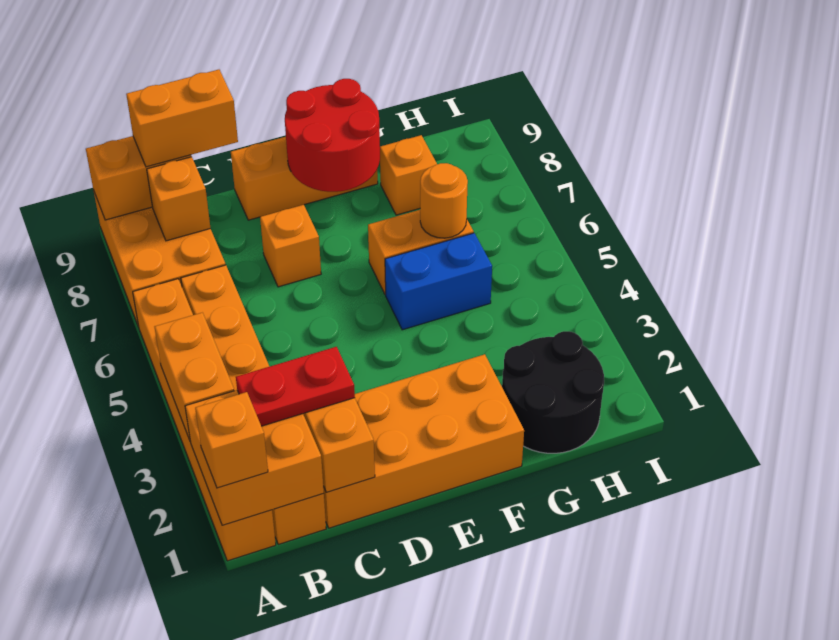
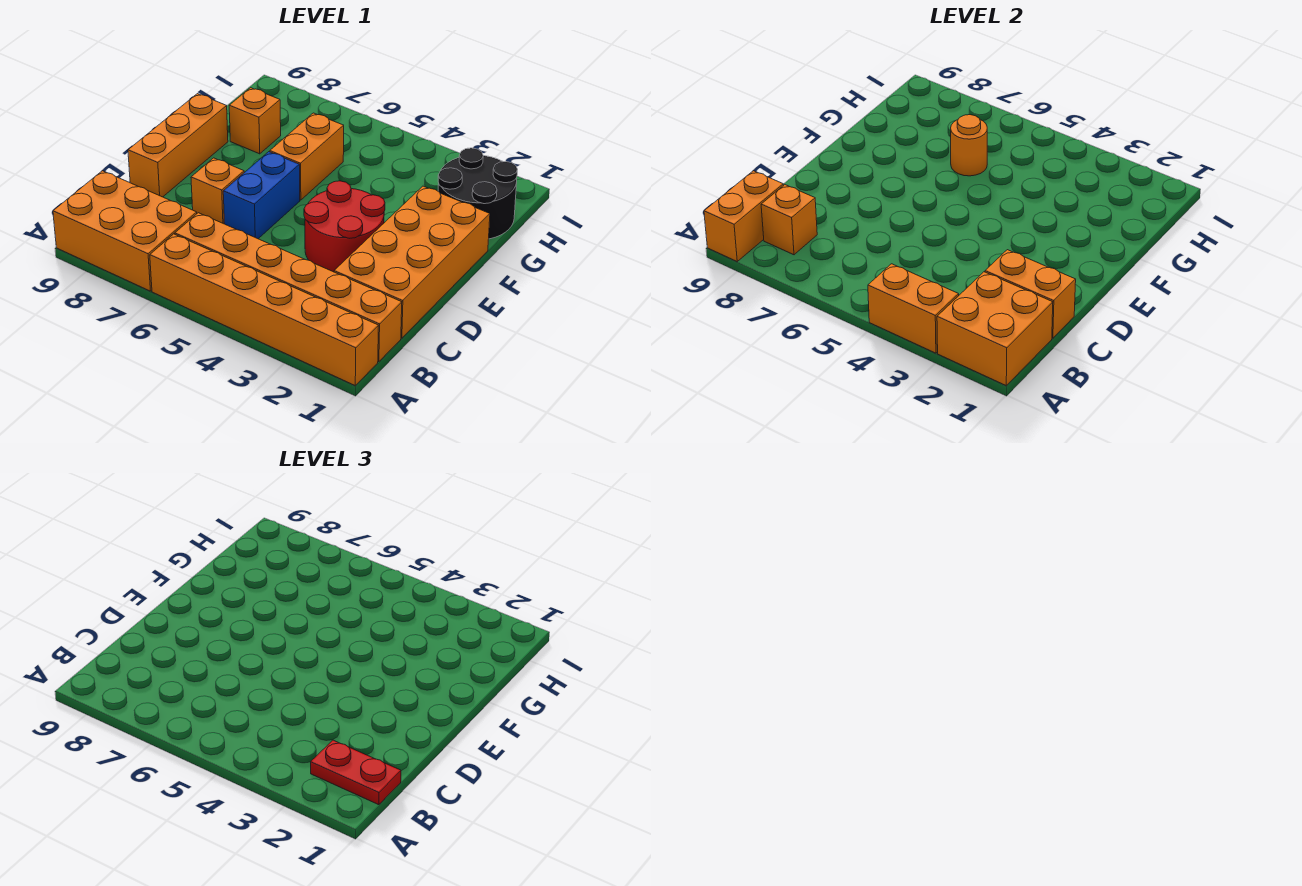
orange 1x1 brick [195,392,268,488] -> none
red 1x2 plate [236,347,355,426] -> red 1x2 plate turned to [311,740,401,805]
orange 1x2 brick [126,70,238,167] -> none
red 2x2 round brick [285,79,380,192] -> red 2x2 round brick moved to [304,181,385,272]
blue 1x2 brick [385,233,492,330] -> blue 1x2 brick moved to [223,152,300,239]

